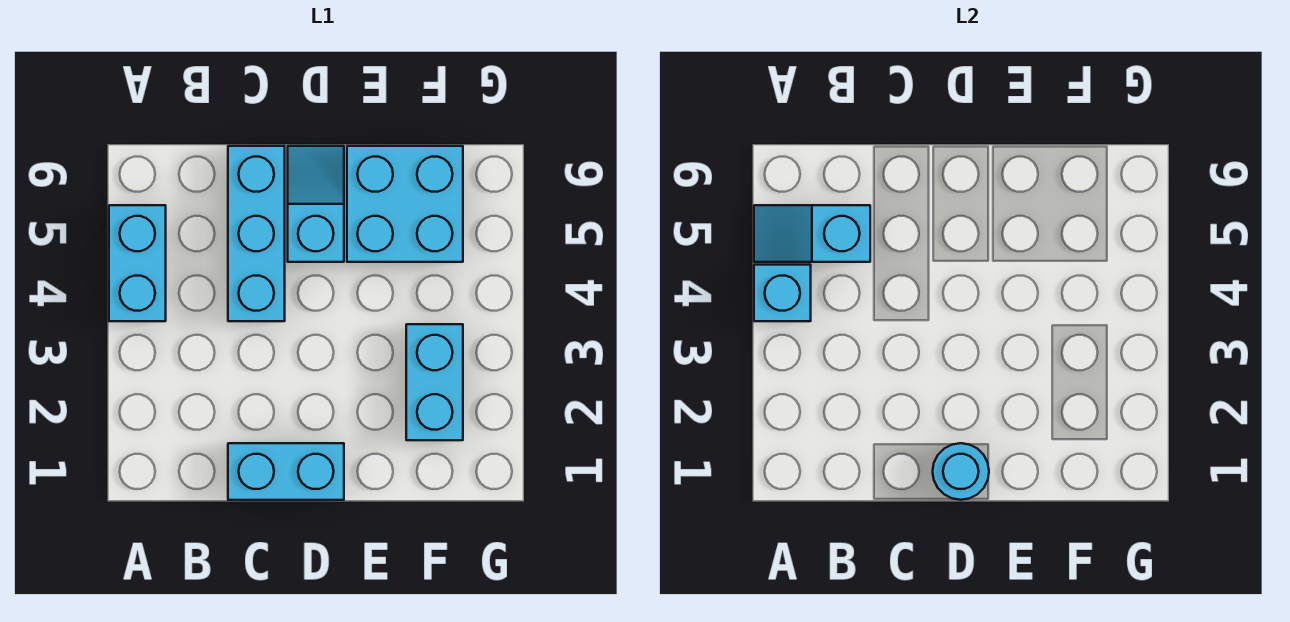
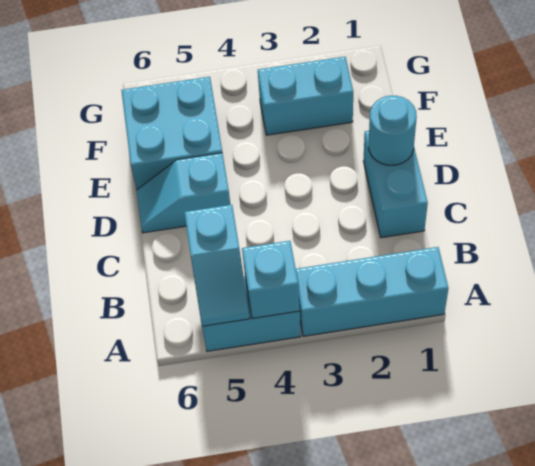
cyan 1x3 brick [228,146,285,321] -> cyan 1x3 brick moved to [296,247,448,336]

